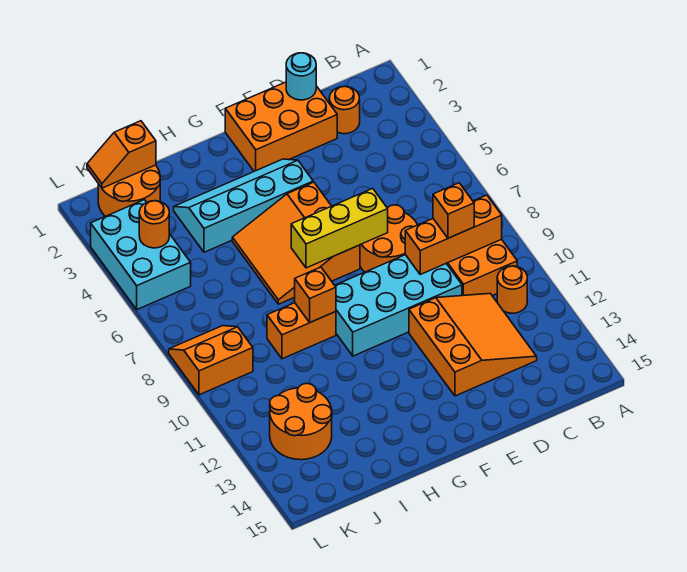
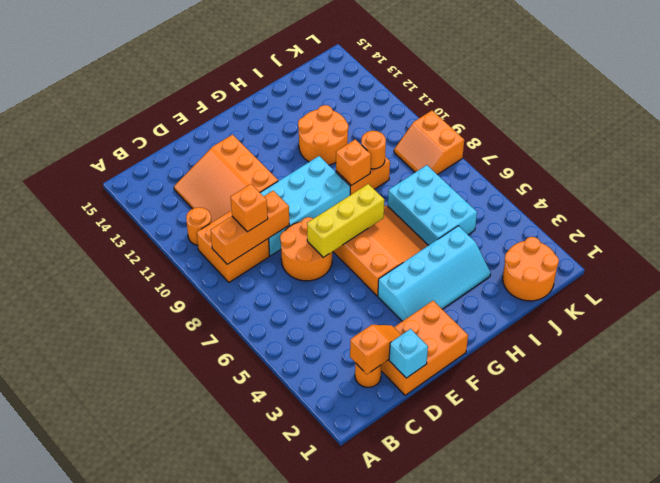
cyan 1x1 round brick [286,53,316,100] -> cyan 1x1 brick [389,329,428,378]
orange 1x2 slope [87,121,156,188] -> orange 1x2 slope moved to [350,325,401,374]
orange 2x2 round brick [270,383,332,460] -> orange 2x2 round brick moved to [298,105,348,165]
cyan 2x3 brick [91,200,191,309] -> cyan 2x3 brick moved to [388,165,477,245]
orange 1x1 round brick [139,201,169,248] -> orange 1x1 round brick moved to [361,131,386,169]
orange 2x2 slope [169,326,253,395] -> orange 2x2 slope turned to [394,111,464,175]

